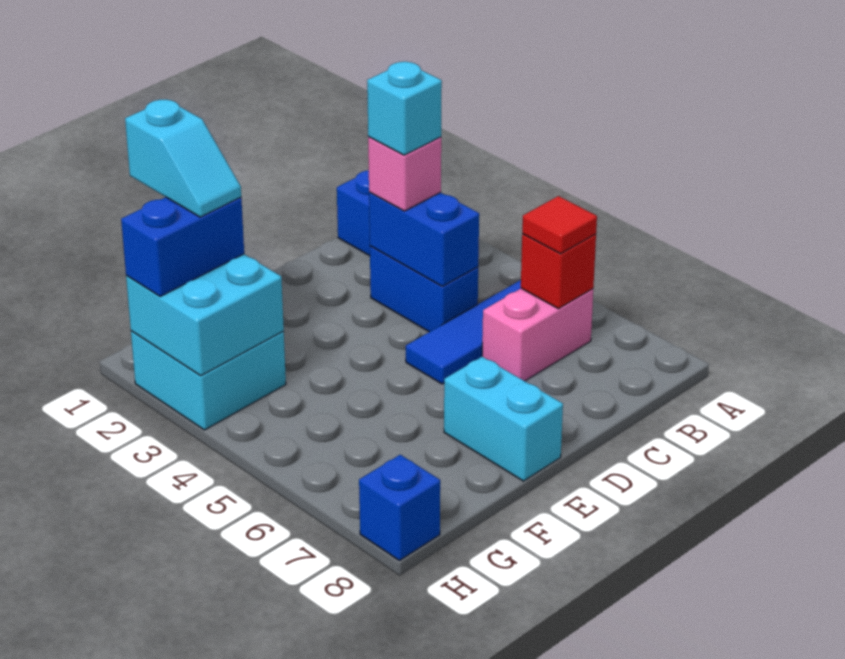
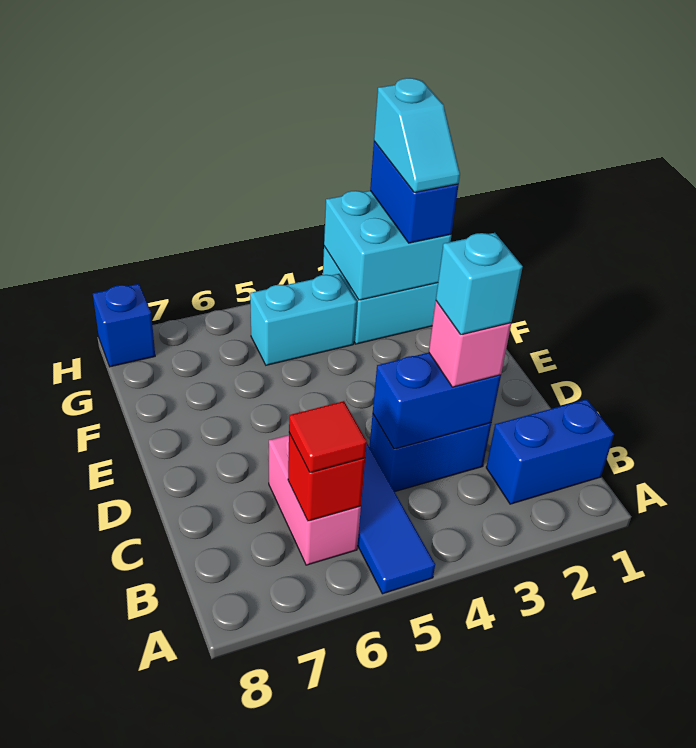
cyan 1x2 brick [444,357,563,481] -> cyan 1x2 brick moved to [250,274,357,365]
cyan 1x2 slope [125,100,241,217] -> cyan 1x2 slope turned to [374,78,460,192]

